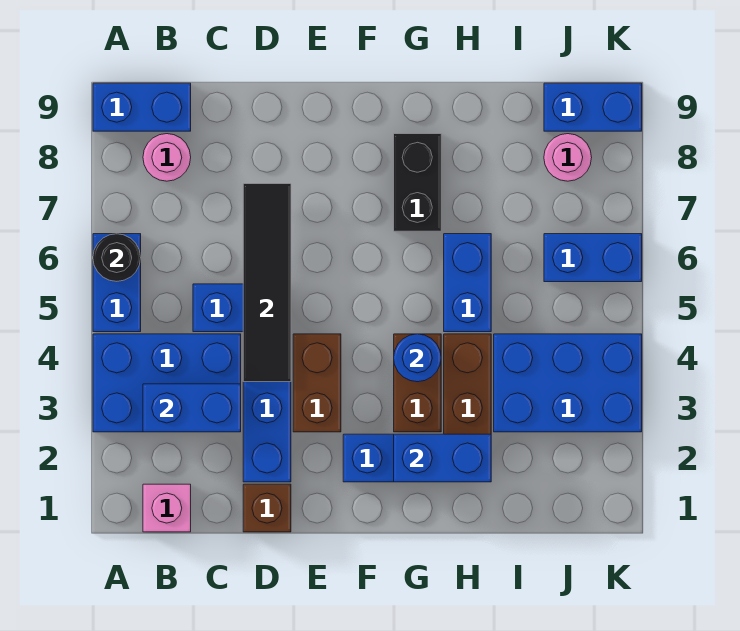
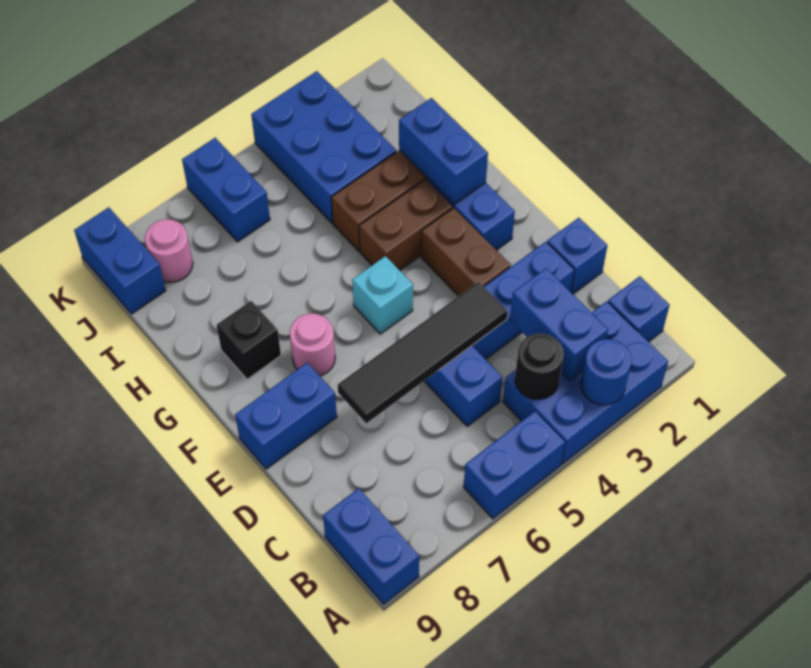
blue 2x3 brick [93,334,241,432] -> blue 2x3 brick turned to [503,301,668,464]
black 1x1 round brick [93,234,141,281] -> black 1x1 round brick moved to [515,334,563,399]
pink 1x1 brick [143,484,191,532] -> blue 1x1 brick [608,276,670,342]
pink 1x1 round brick [143,134,191,181] -> pink 1x1 round brick moved to [290,313,335,376]
brown 1x1 brick [243,484,291,532] -> blue 1x1 brick [547,218,608,294]
brown 1x2 brick [293,334,341,432] -> brown 1x2 brick turned to [421,208,511,296]
none -> cyan 1x1 brick [352,256,413,334]
blue 1x1 round brick [394,334,441,382] -> blue 1x1 round brick moved to [581,339,631,405]
black 1x2 brick [394,134,441,231] -> black 1x1 brick [217,301,281,379]
blue 1x2 brick [444,234,491,332] -> blue 1x2 brick moved to [235,363,337,469]

